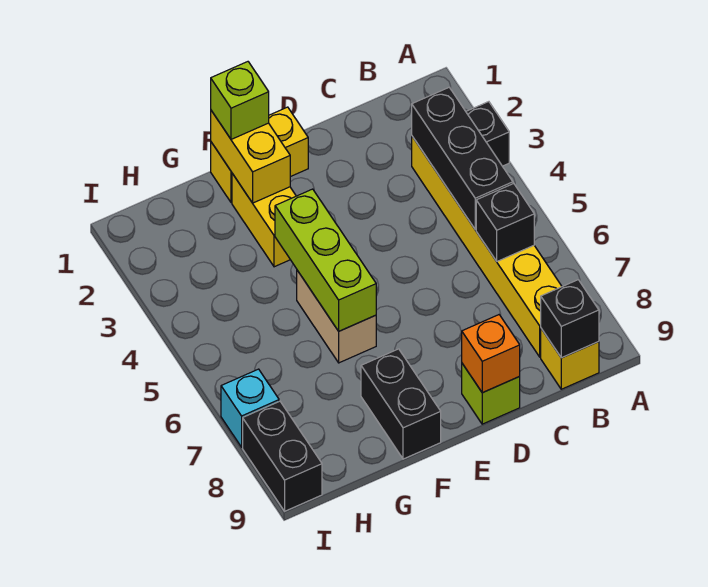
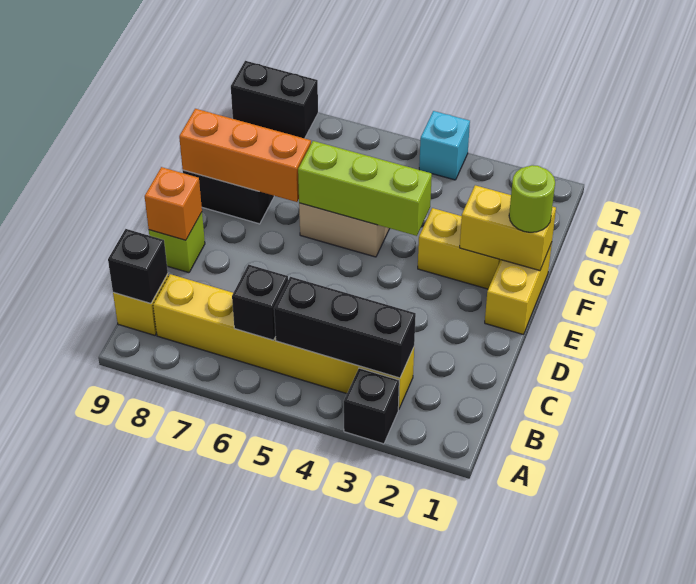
lime 1x1 brick [211,62,269,139] -> lime 1x1 round brick [509,165,555,232]
none -> orange 1x3 brick [179,109,311,202]
cyan 1x1 brick [221,369,279,447] -> cyan 1x1 brick moved to [419,111,470,180]

